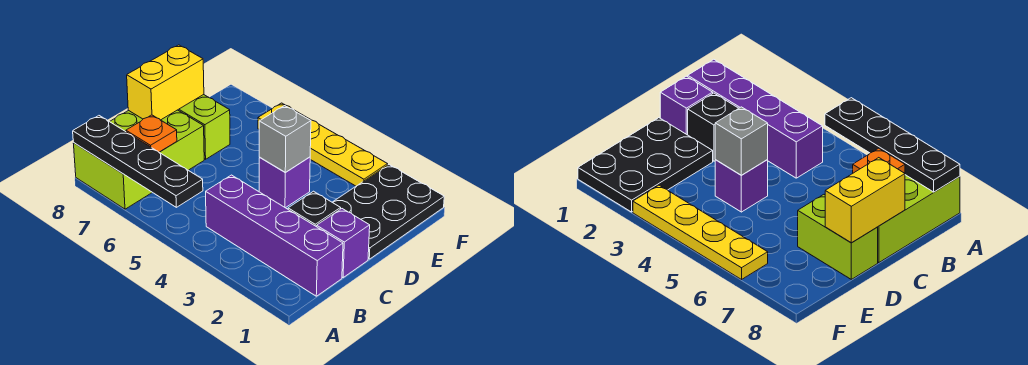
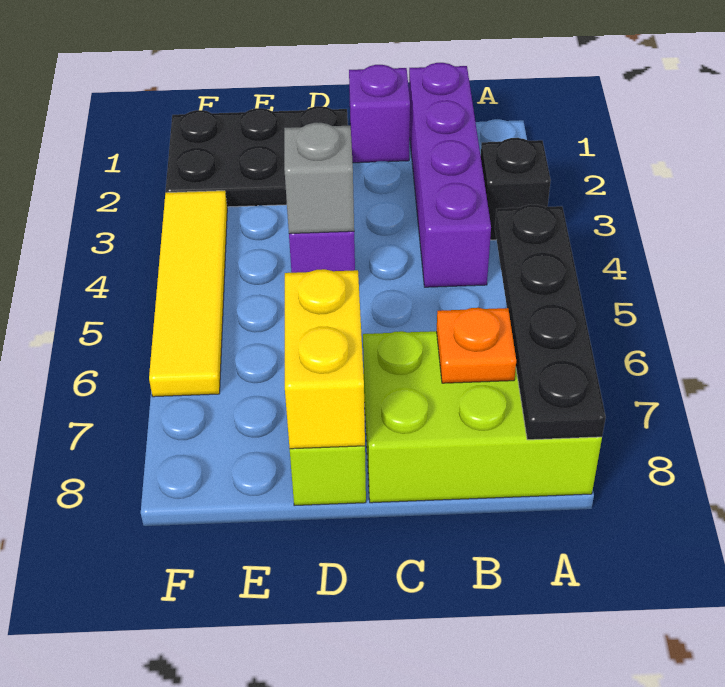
black 1x1 brick [288,191,341,227] -> black 1x1 brick moved to [481,138,551,240]
yellow 1x2 brick [127,45,204,120] -> yellow 1x2 brick turned to [285,269,365,449]
yellow 1x4 plate [258,103,388,186] -> yellow 1x4 tile [149,191,227,397]

